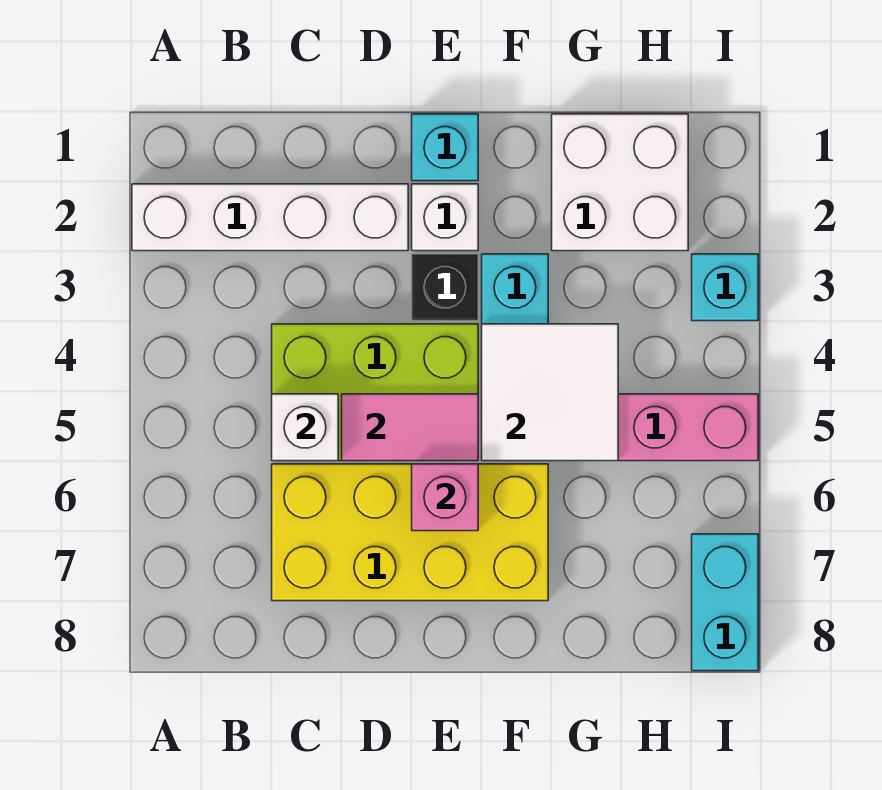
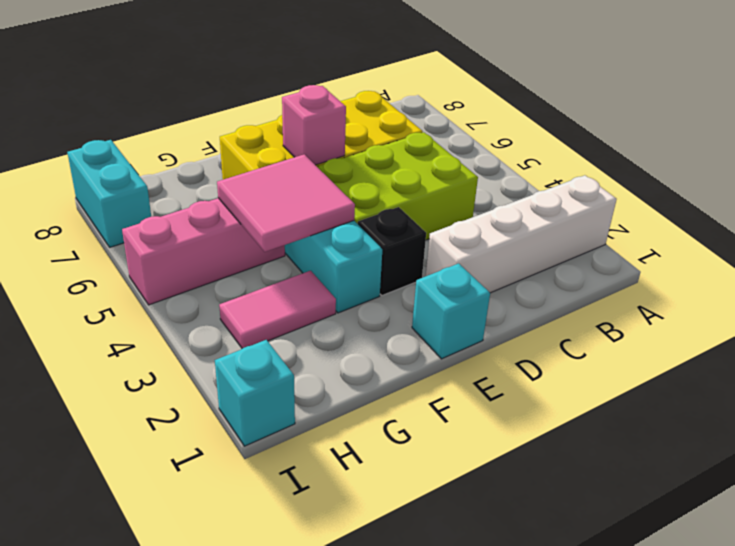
white 1x1 brick [272,394,338,461] -> none
pink 1x2 tile [342,394,478,461] -> pink 1x2 tile moved to [219,271,336,348]
white 1x1 brick [412,184,478,251] -> none
white 2x2 tile [482,324,618,461] -> pink 2x2 tile [217,154,355,252]
white 2x2 brick [552,114,688,251] -> none
cyan 1x1 brick [692,254,758,321] -> cyan 1x1 brick moved to [215,340,295,446]

